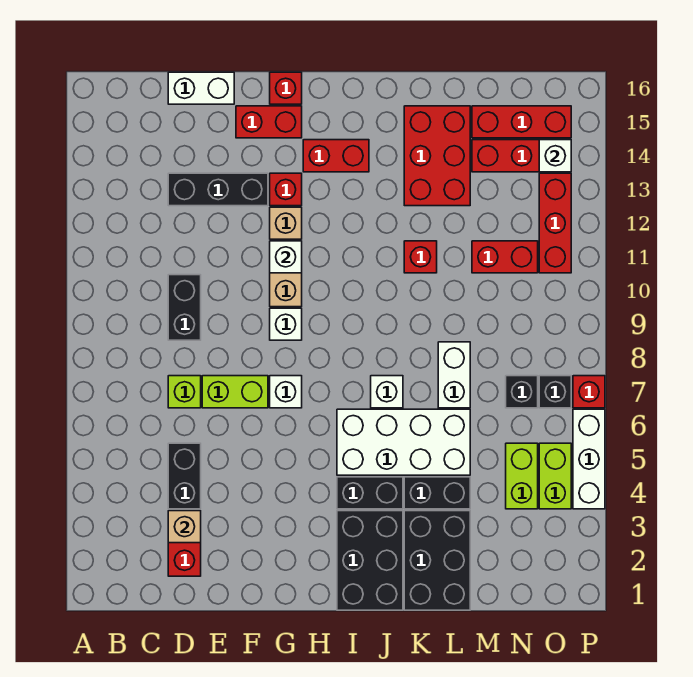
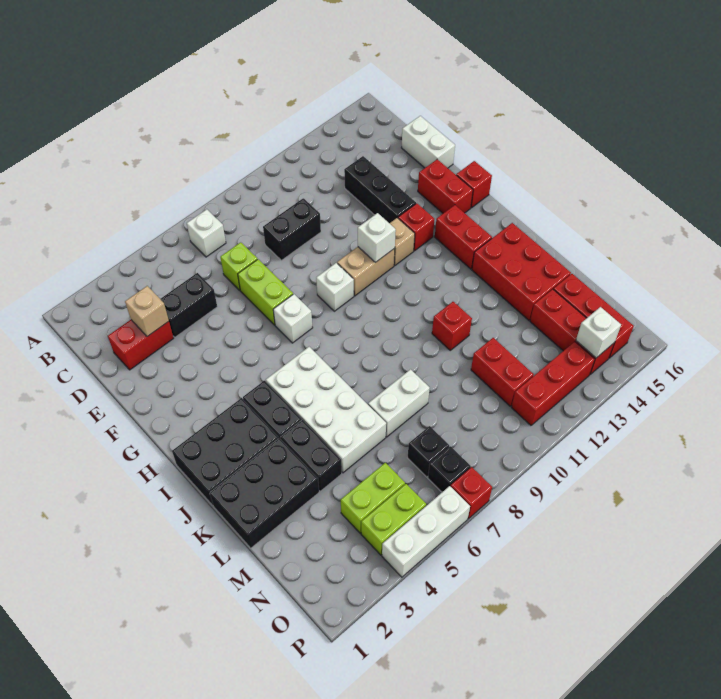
white 1x1 brick [371,376,403,408] -> white 1x1 brick moved to [187,209,226,257]
red 2x3 brick [404,106,470,206] -> red 2x3 brick turned to [472,223,571,320]

